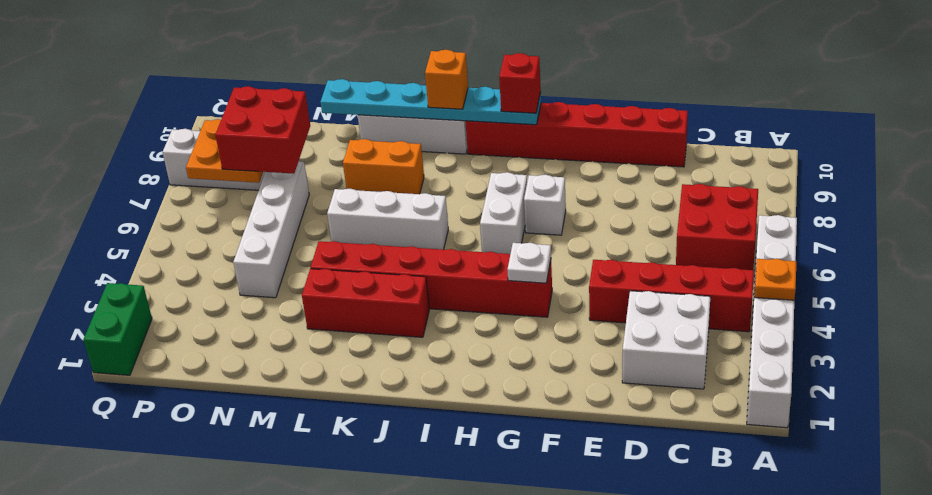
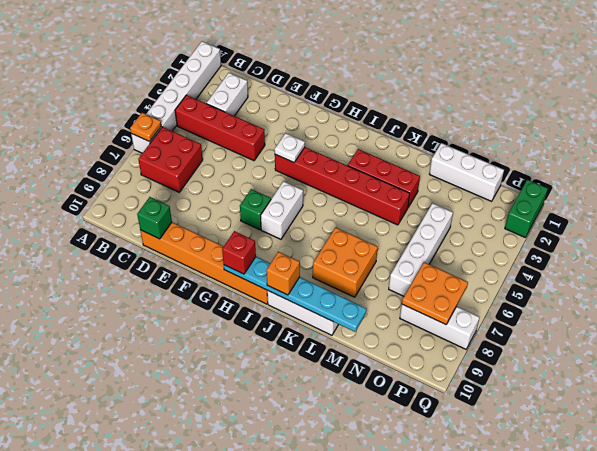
orange 1x1 plate [754,259,796,300] -> orange 1x1 plate moved to [130,113,161,142]
white 2x2 brick [622,291,710,389] -> white 1x2 brick [206,73,248,116]
red 1x6 brick [465,102,688,167] -> orange 1x6 brick [140,222,268,304]
none -> green 1x1 brick [137,197,172,239]
white 1x1 brick [524,175,566,235] -> green 1x1 brick [240,189,271,230]
white 1x3 brick [327,189,448,250] -> white 1x3 brick moved to [430,143,504,201]
orange 1x2 brick [343,139,424,194] -> orange 2x2 brick [313,227,378,297]
red 2x2 brick [216,86,310,174] -> none

